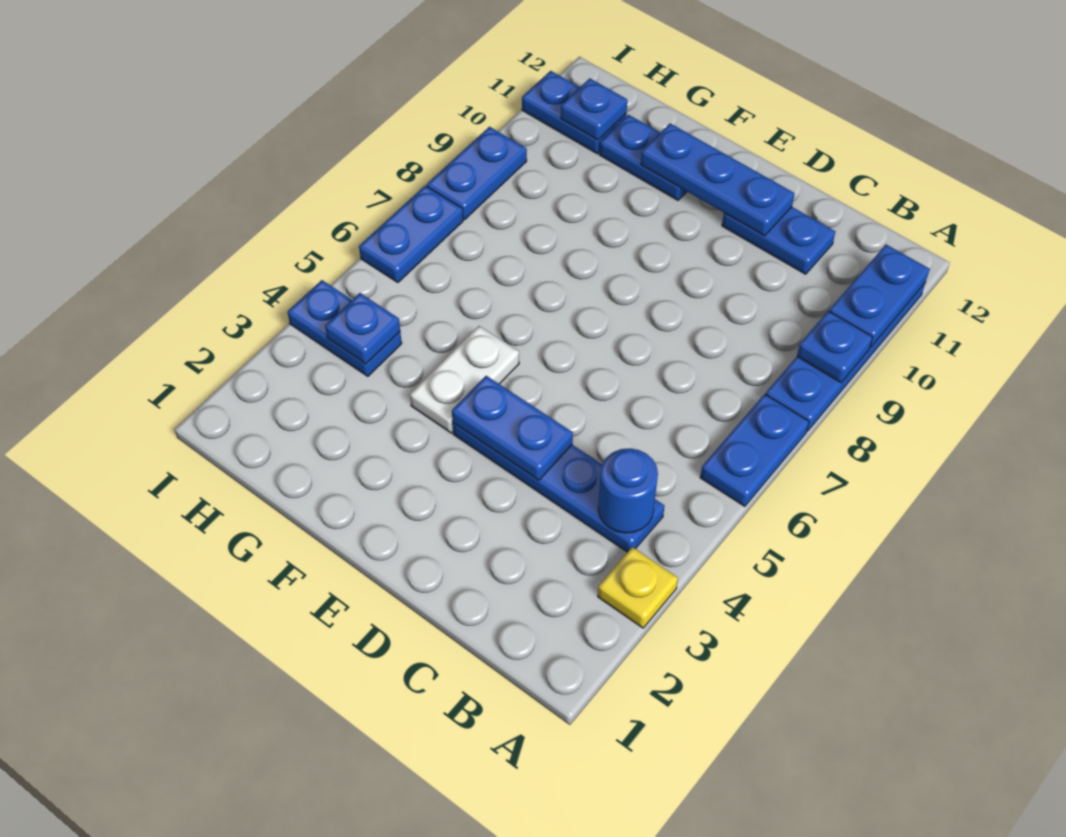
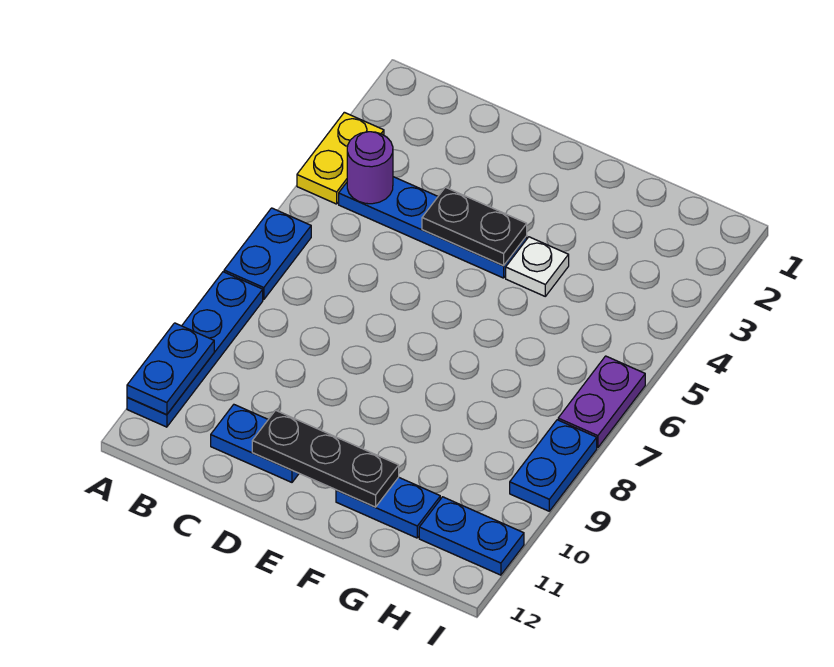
yellow 1x1 plate [598,547,678,628] -> yellow 1x2 plate [297,112,384,204]
blue 1x1 plate [797,311,873,383] -> none
blue 1x1 round brick [598,448,658,533] -> purple 1x1 round brick [347,132,393,204]
blue 1x2 plate [452,376,573,480] -> black 1x2 plate [422,187,527,266]
blue 1x3 plate [641,123,795,236] -> black 1x3 plate [252,410,399,507]
white 1x2 plate [410,326,519,433] -> white 1x1 plate [506,237,569,296]
blue 1x2 plate [288,280,402,377] -> none
blue 1x1 plate [325,293,400,364] -> none
blue 1x1 plate [561,78,627,140] -> none
blue 1x2 plate [359,186,463,283] -> purple 1x2 plate [558,356,645,448]

